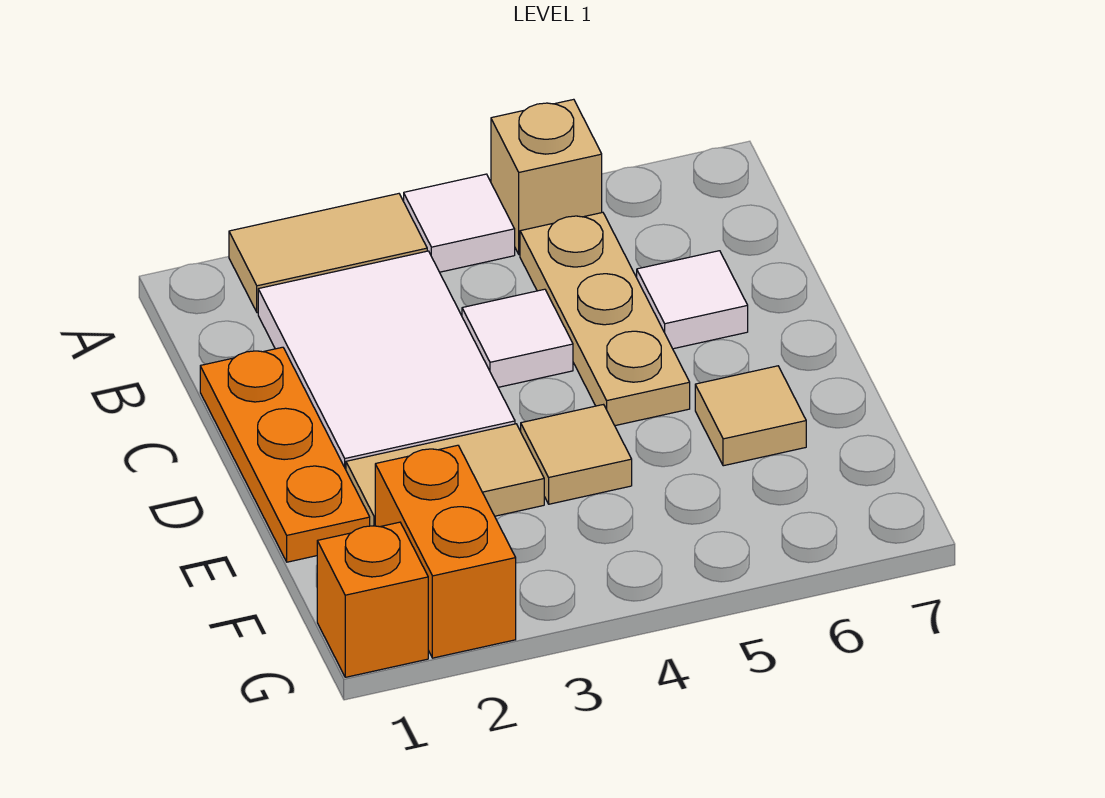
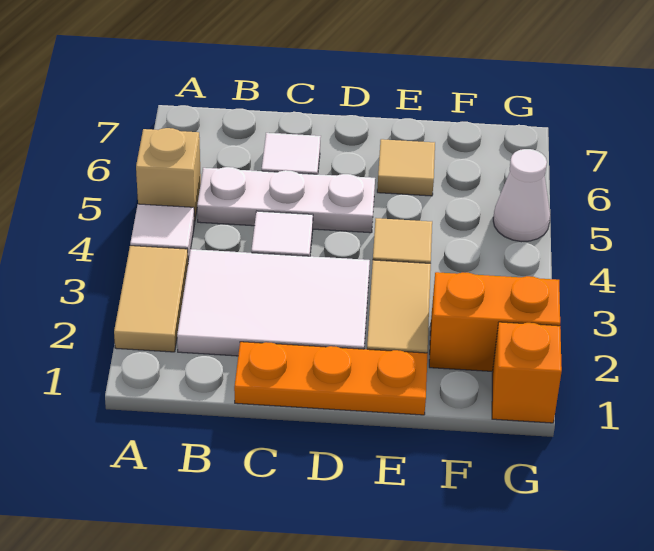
tan 1x3 plate [520,212,690,426] -> white 1x3 plate [197,167,375,233]
none -> white 1x1 cone [493,149,550,242]

